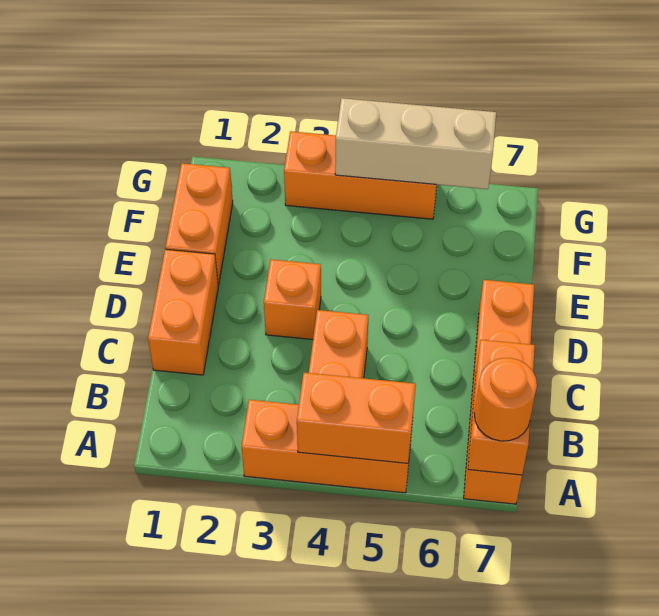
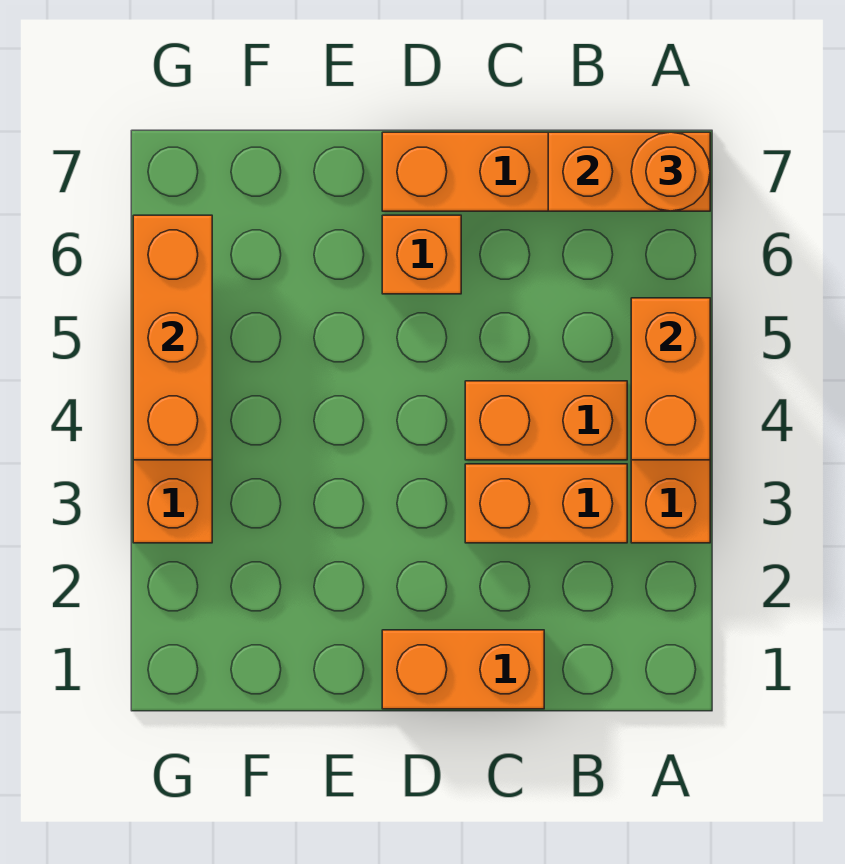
orange 1x1 brick [264,259,321,339] -> orange 1x1 brick moved to [382,215,461,294]
orange 1x2 brick [165,163,233,285] -> orange 1x2 brick moved to [465,464,627,543]
tan 1x3 brick [335,98,496,189] -> orange 1x3 brick [133,215,212,460]

